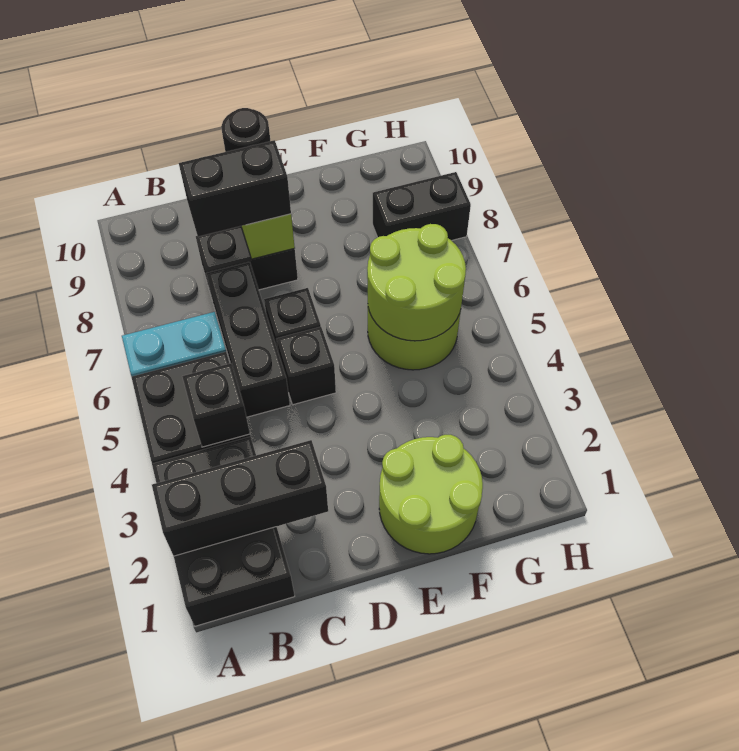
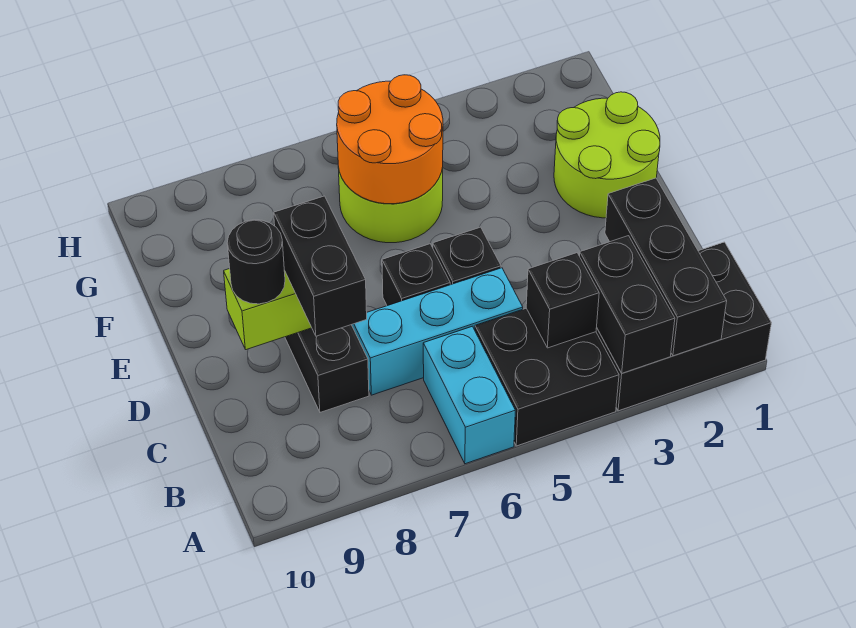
black 1x3 brick [206,262,290,417] -> cyan 1x3 brick [352,268,523,395]
lime 2x2 round brick [367,224,466,341] -> orange 2x2 round brick [337,75,443,204]
black 1x2 brick [373,172,471,241] -> black 1x2 brick moved to [580,236,675,373]

